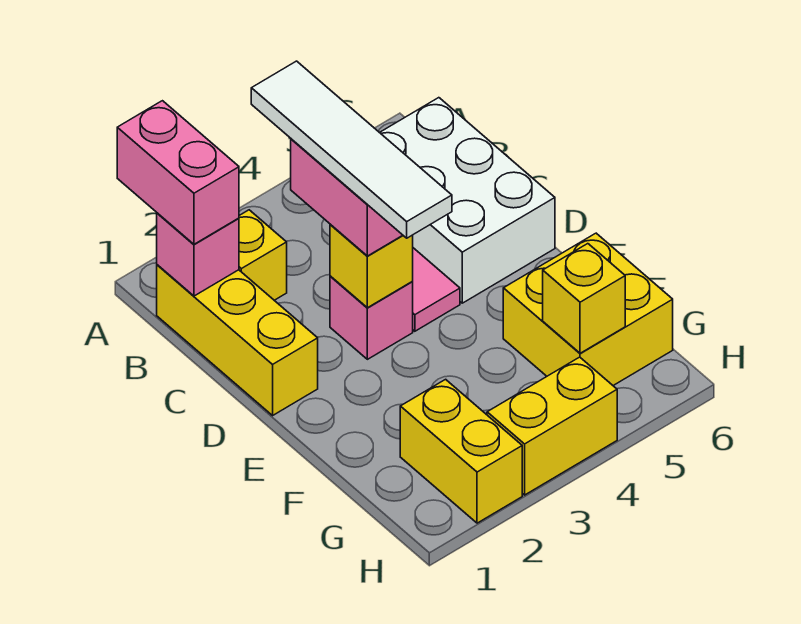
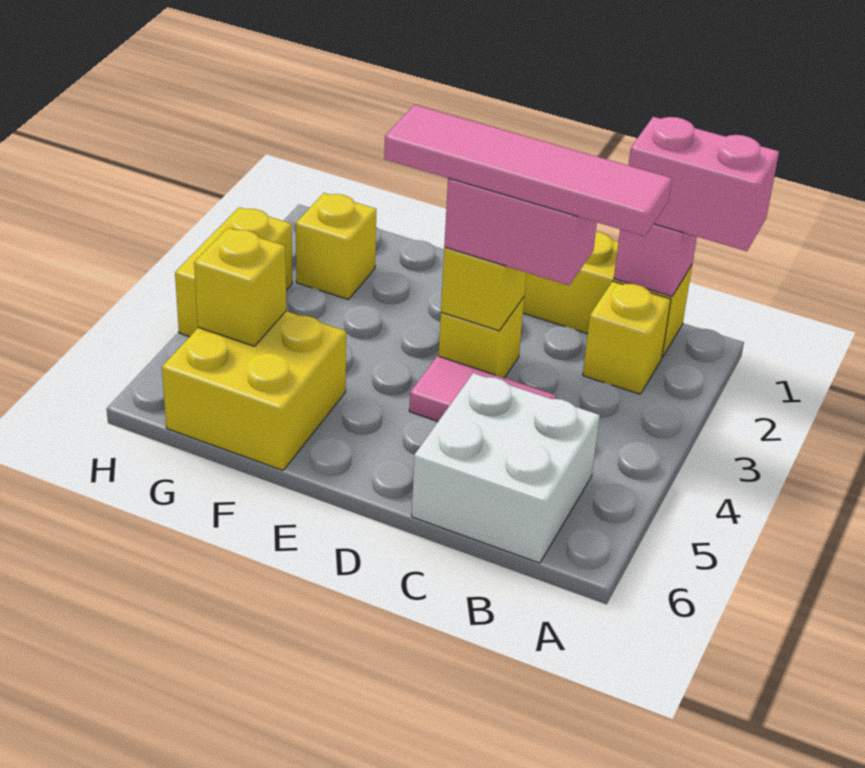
white 1x4 tile [251,61,452,238] -> pink 1x4 tile [384,105,672,236]
white 2x3 brick [380,98,555,303] -> white 2x2 brick [412,373,600,563]
pink 1x1 brick [330,276,413,359] -> yellow 1x1 brick [439,297,524,378]
yellow 1x2 brick [400,379,522,523] -> yellow 1x1 brick [296,193,376,300]

